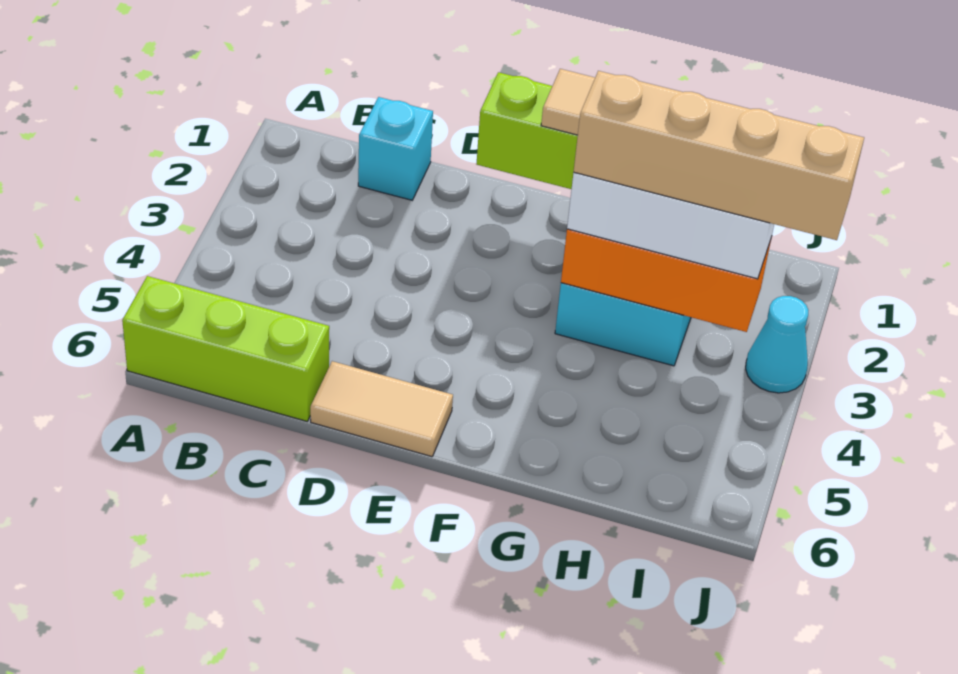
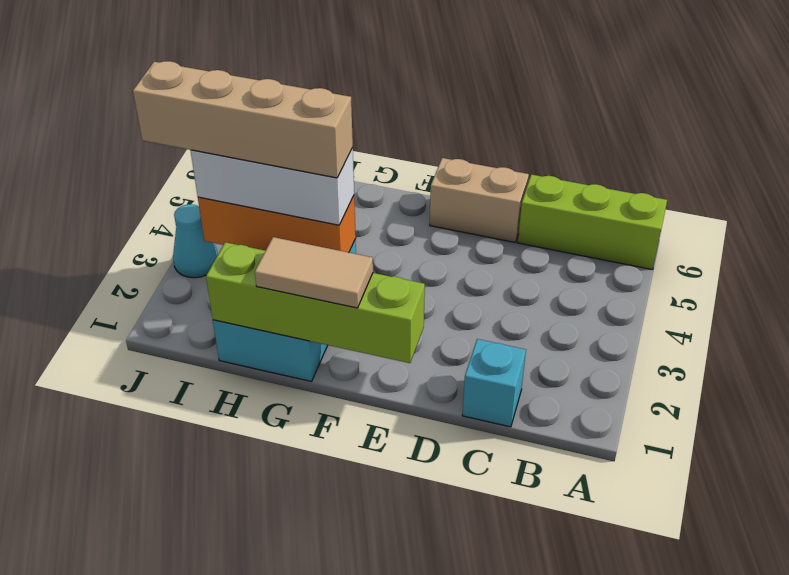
tan 1x2 tile [310,361,453,457] -> tan 1x2 brick [430,158,529,242]

